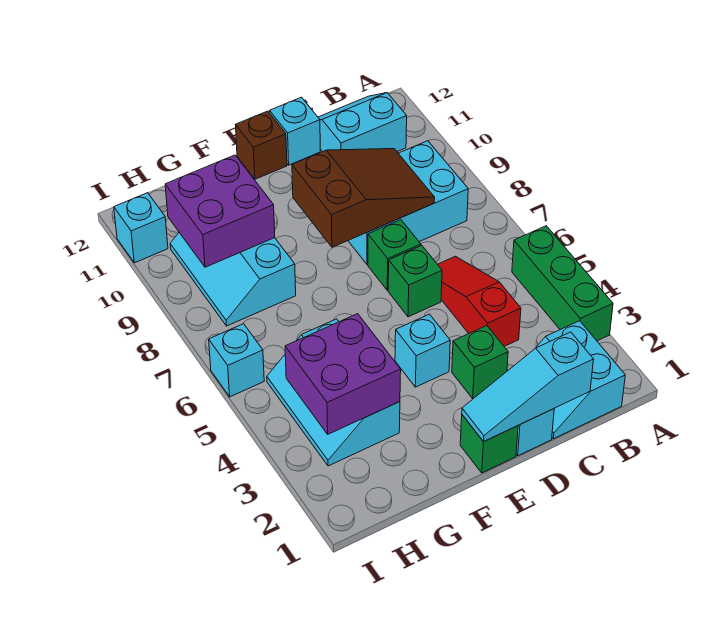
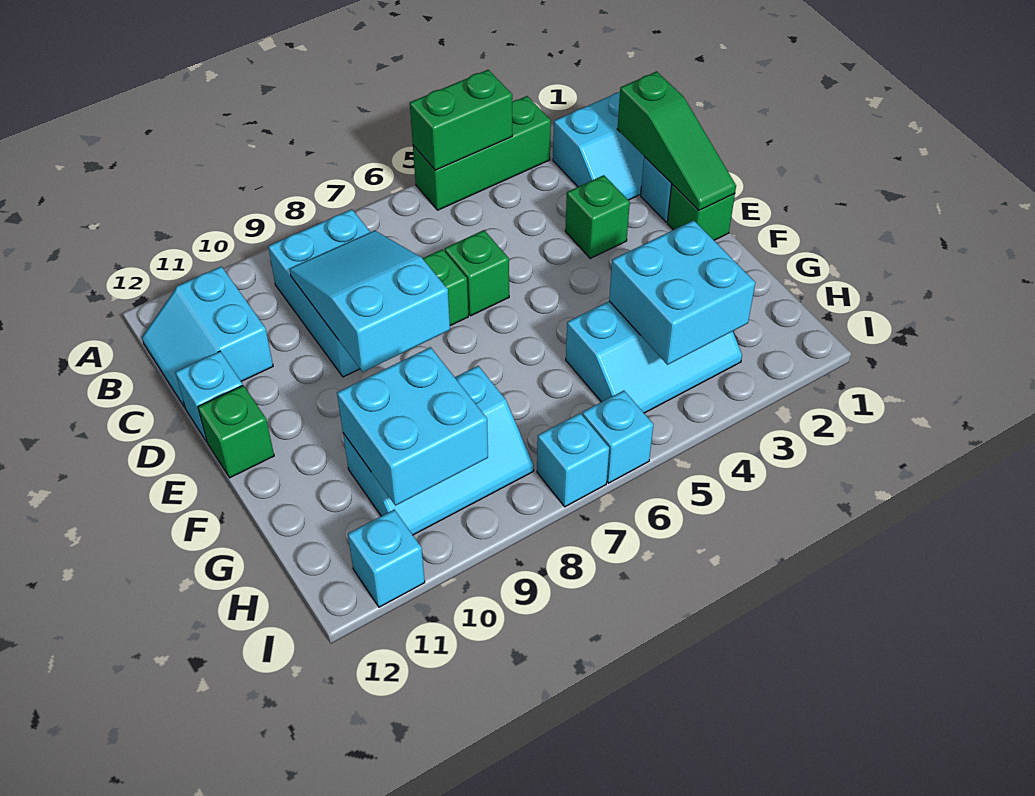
none -> green 1x2 brick [410,70,512,170]
cyan 1x3 slope [462,332,594,442] -> green 1x3 slope [617,71,736,211]
red 1x3 slope [437,256,521,346] -> none
brown 2x3 slope [292,149,435,247] -> cyan 2x3 slope [290,231,450,372]
cyan 1x1 brick [395,314,450,387] -> cyan 1x1 brick moved to [537,413,609,507]
brown 1x1 brick [236,111,287,179] -> green 1x1 brick [198,385,274,478]
purple 2x2 brick [285,314,401,434] -> cyan 2x2 brick [609,220,755,365]
purple 2x2 brick [165,155,275,267] -> cyan 2x2 brick [337,347,488,506]

